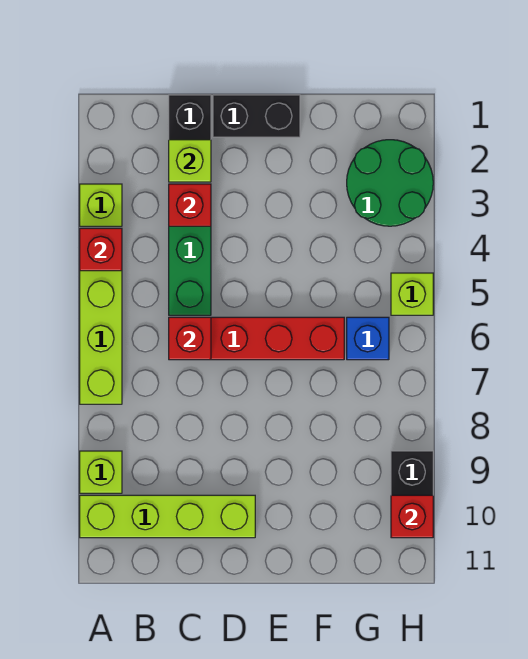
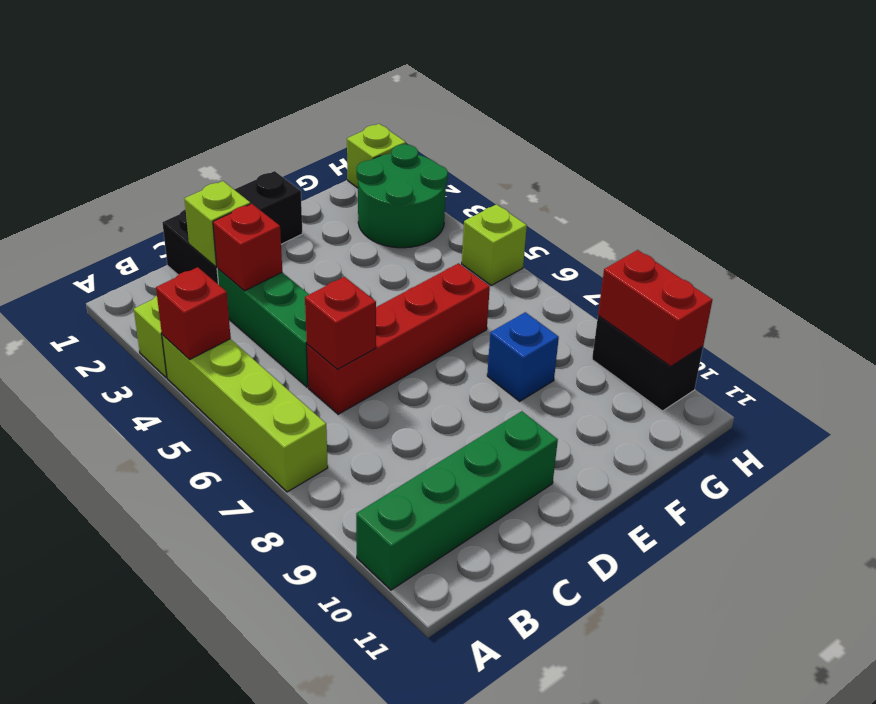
lime 1x1 brick [80,451,122,493] -> lime 1x1 brick moved to [347,124,406,188]
lime 1x4 brick [80,495,255,538] -> green 1x4 brick [356,411,558,590]
blue 1x1 brick [347,317,389,360] -> blue 1x1 brick moved to [487,312,559,401]
red 1x1 brick [391,495,433,538] -> red 1x2 brick [598,250,712,366]

